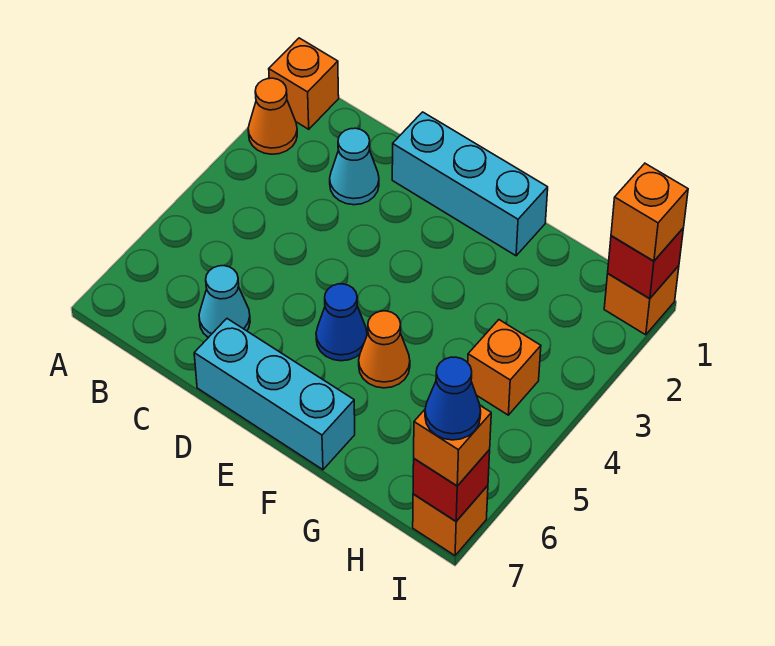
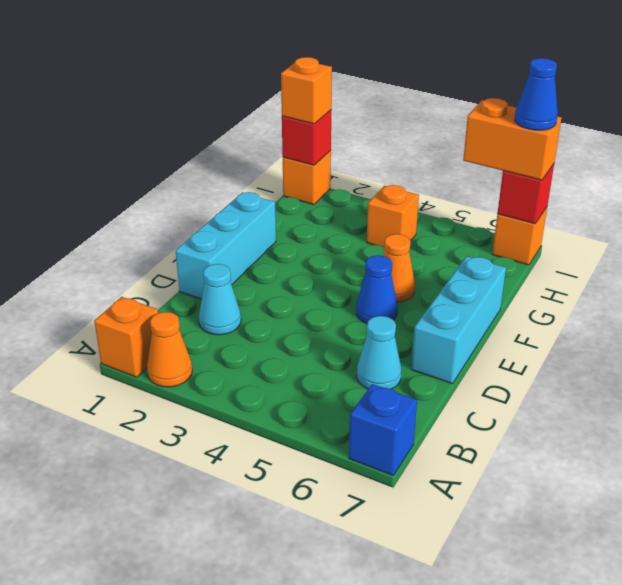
none -> blue 1x1 brick [349,384,417,475]
orange 1x1 brick [414,406,491,486] -> orange 1x2 brick [463,98,561,180]

